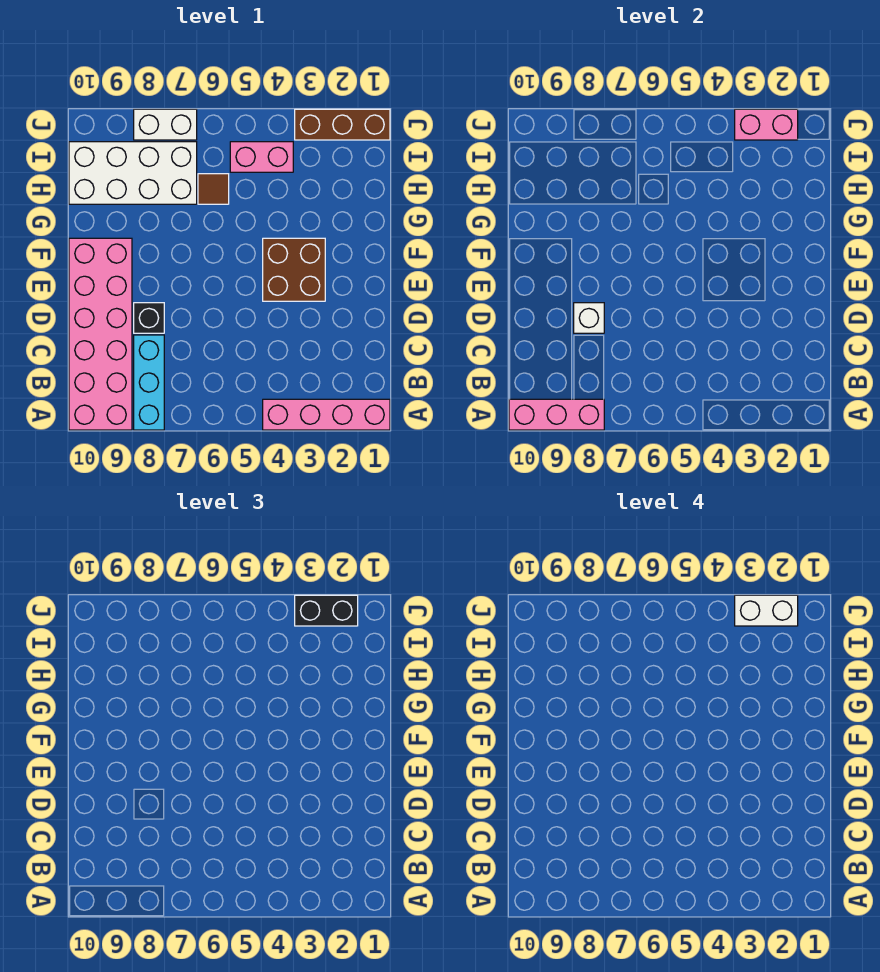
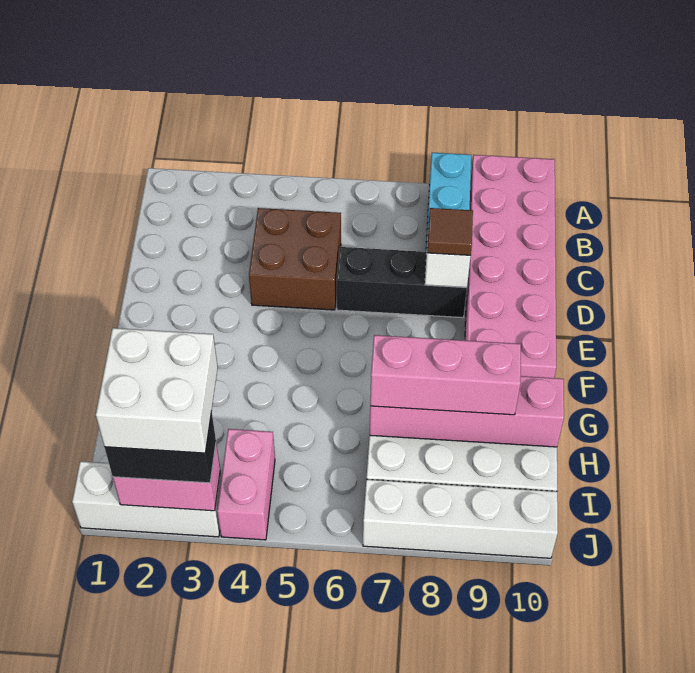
pink 1x4 brick [263,399,390,430] -> pink 1x4 brick moved to [370,376,564,447]
pink 1x3 brick [509,399,604,430] -> pink 1x3 brick moved to [370,335,521,415]
black 1x1 brick [134,303,164,333] -> black 1x3 brick [337,247,467,318]
brown 2x2 brick [263,238,325,301] -> brown 2x2 brick moved to [249,208,341,310]
brown 1x1 tile [198,174,229,204] -> brown 1x1 tile moved to [427,208,473,255]
pink 1x2 brick [230,142,293,172] -> pink 1x2 brick turned to [217,429,275,540]
brown 1x3 brick [295,109,390,140] -> white 1x3 brick [72,461,222,537]
white 1x2 brick [735,595,798,626] -> white 2x2 brick [96,328,218,453]
white 1x2 brick [134,109,197,140] -> white 1x4 brick [363,479,558,558]

